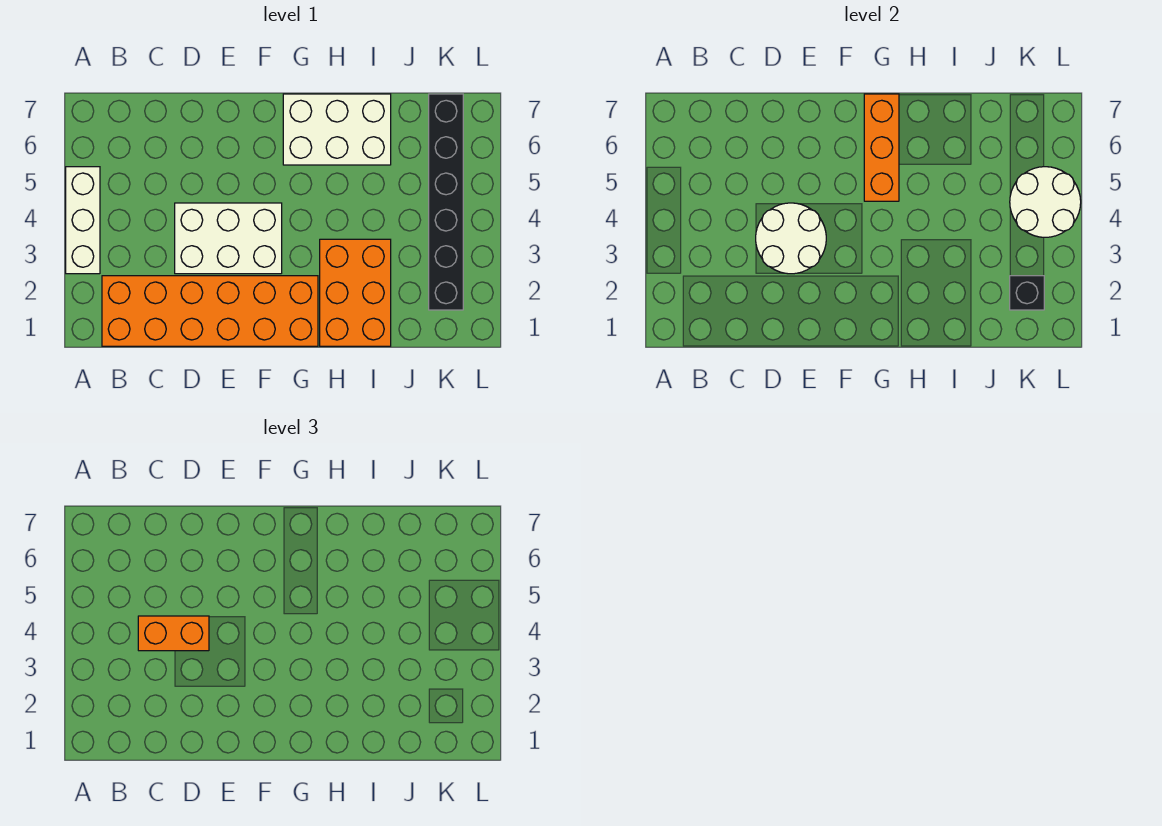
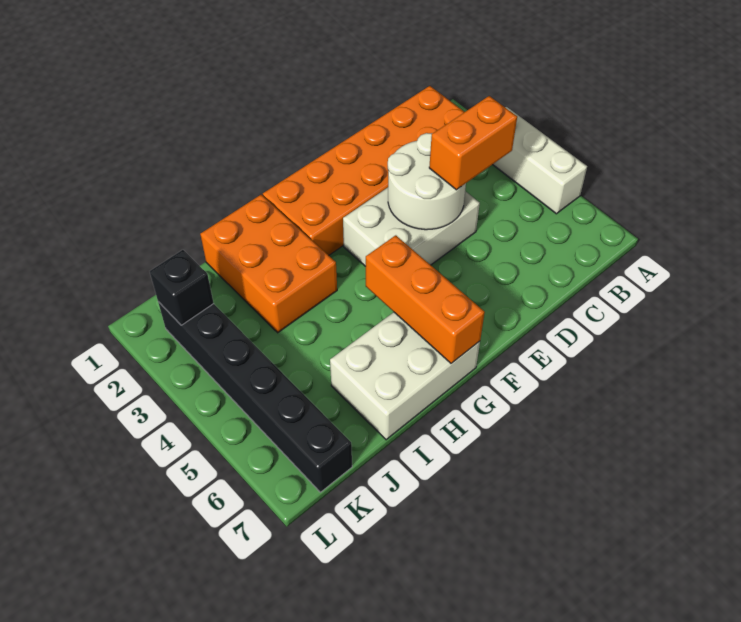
white 2x2 round brick [1010,167,1081,237] -> none

